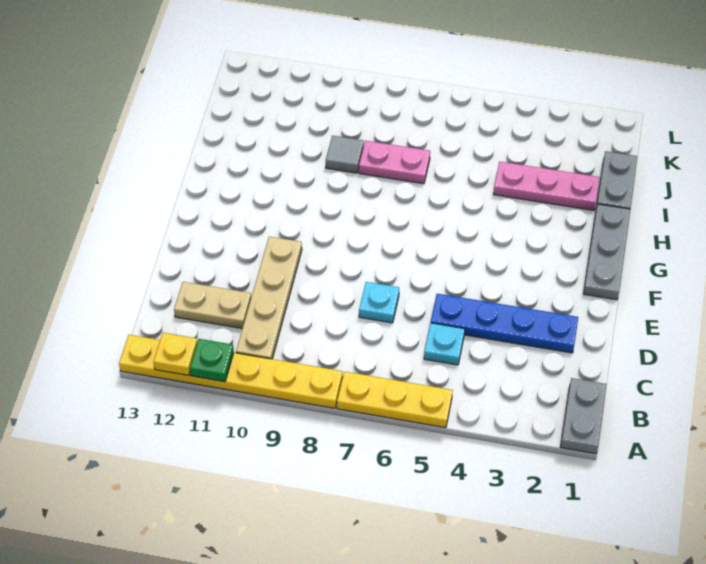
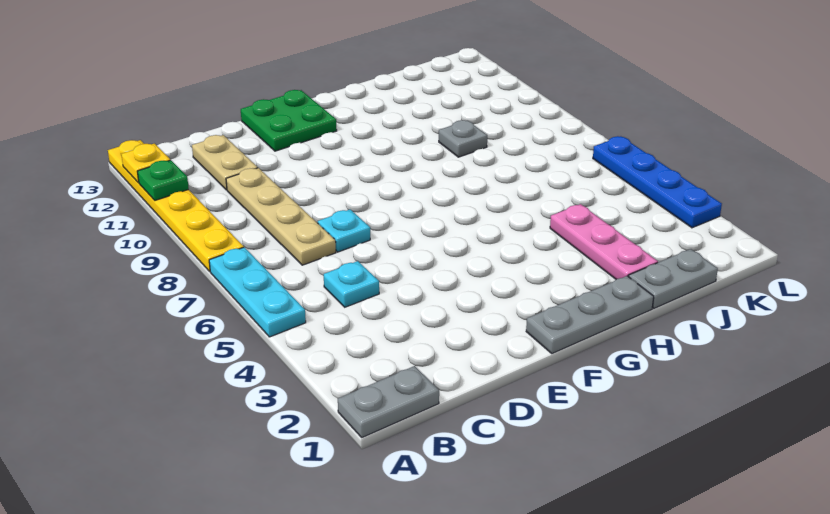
yellow 1x3 plate [337,372,453,428] -> cyan 1x3 plate [209,247,306,337]
tan 1x4 plate [236,237,302,359] -> tan 1x4 plate turned to [226,168,336,265]
blue 1x4 plate [431,294,578,353] -> blue 1x4 plate moved to [593,136,722,228]
none -> green 2x2 plate [241,90,337,151]
pink 1x2 plate [359,141,430,184] -> none
grey 1x1 tile [326,136,364,173] -> grey 1x1 plate [439,120,487,157]

